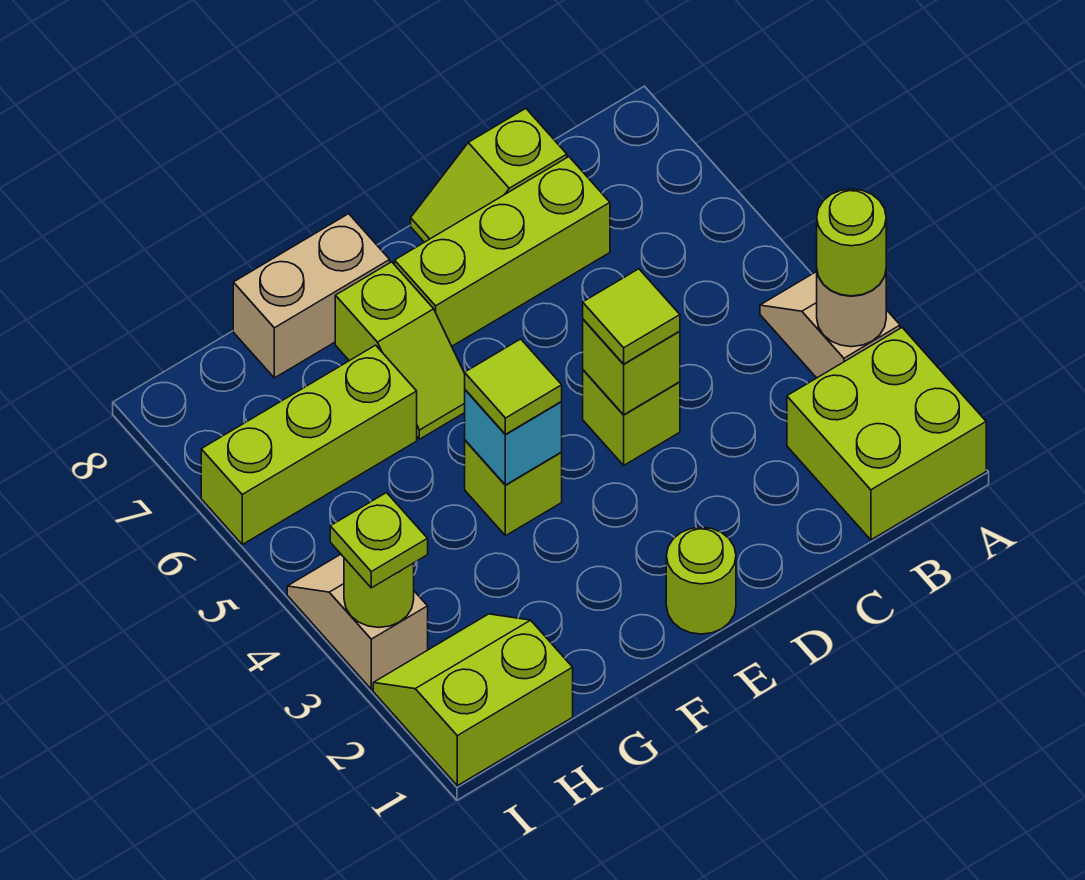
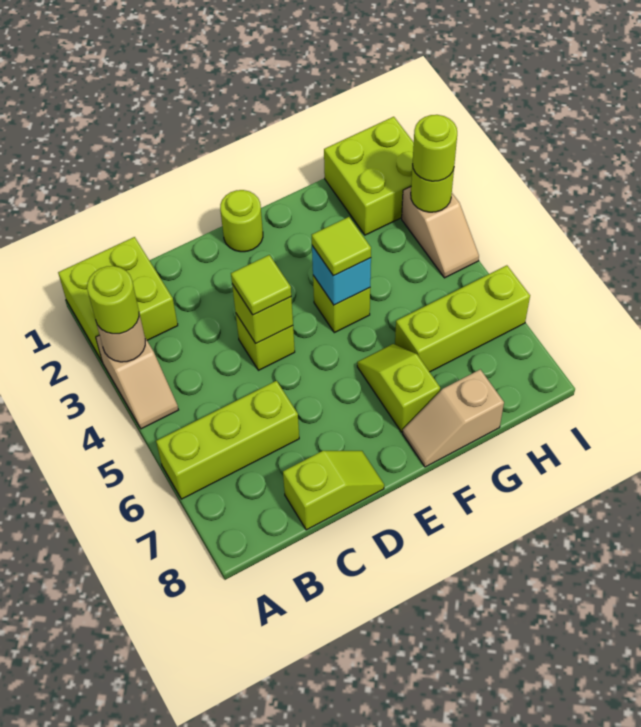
lime 1x3 brick [395,157,610,346] -> lime 1x3 brick moved to [156,381,299,499]
tan 1x2 brick [233,214,390,378] -> tan 1x2 slope [403,369,504,467]
lime 2x2 slope [373,614,573,786] -> lime 2x2 brick [324,117,414,235]
lime 1x1 plate [330,493,428,588] -> lime 1x1 round brick [413,115,457,181]

